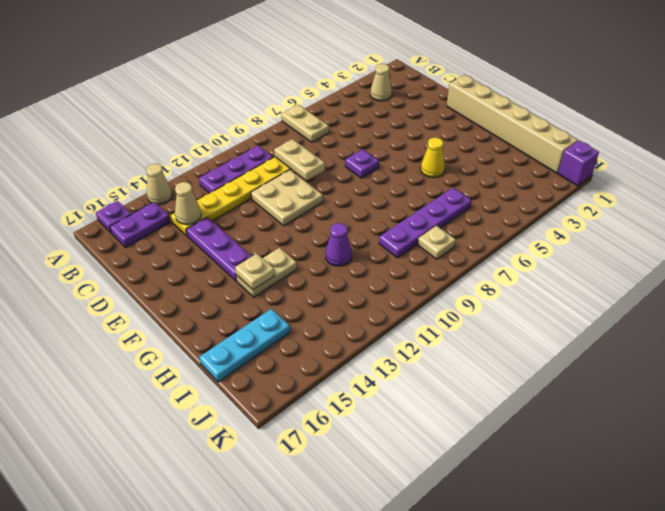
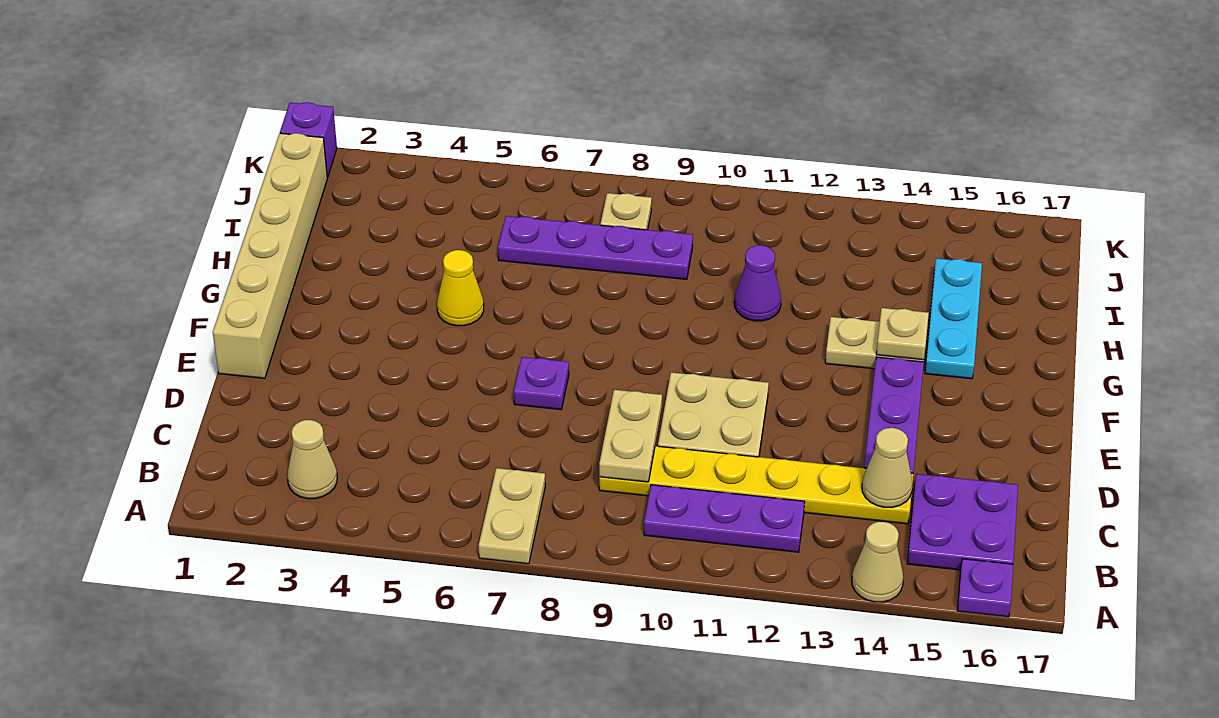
purple 1x2 plate [110,202,170,247] -> purple 2x2 plate [907,474,1018,570]
cyan 1x3 plate [199,309,290,382] -> cyan 1x3 plate turned to [925,258,982,379]

